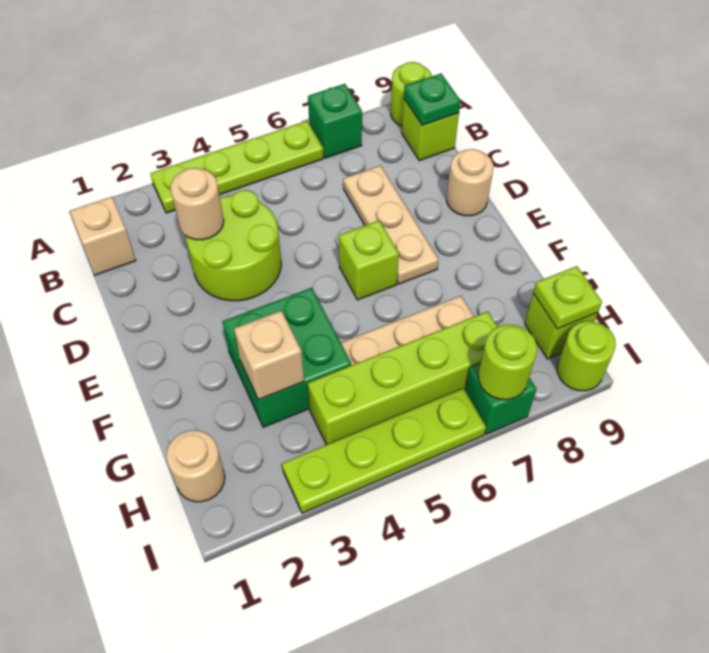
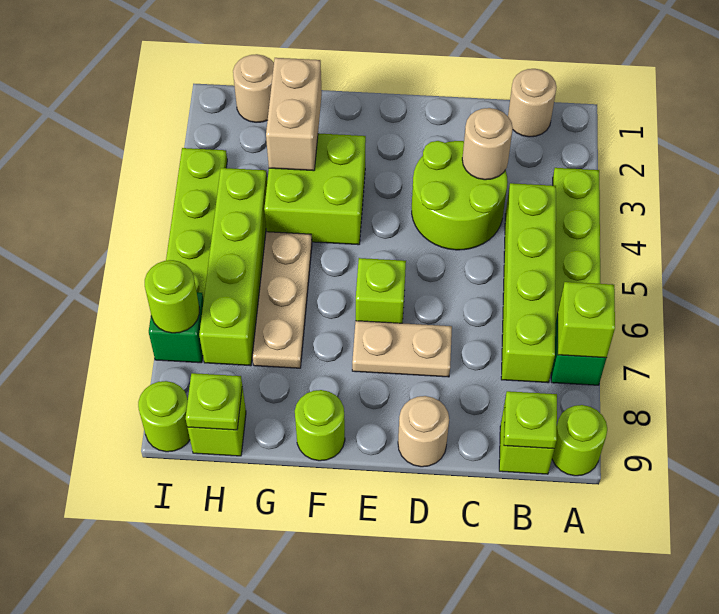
none -> lime 1x1 brick [558,282,615,358]
tan 1x1 brick [70,197,136,275] -> tan 1x1 round brick [508,69,557,137]
none -> lime 1x4 brick [501,183,556,383]
green 1x1 plate [404,74,461,126] -> lime 1x1 plate [504,391,557,449]
tan 1x3 plate [343,165,439,284] -> tan 1x2 plate [352,321,452,377]
green 2x2 brick [222,288,351,427] -> lime 2x2 brick [264,133,366,245]
none -> lime 1x1 round brick [295,390,345,461]
tan 1x1 brick [234,311,304,400] -> tan 1x2 brick [266,58,322,171]

